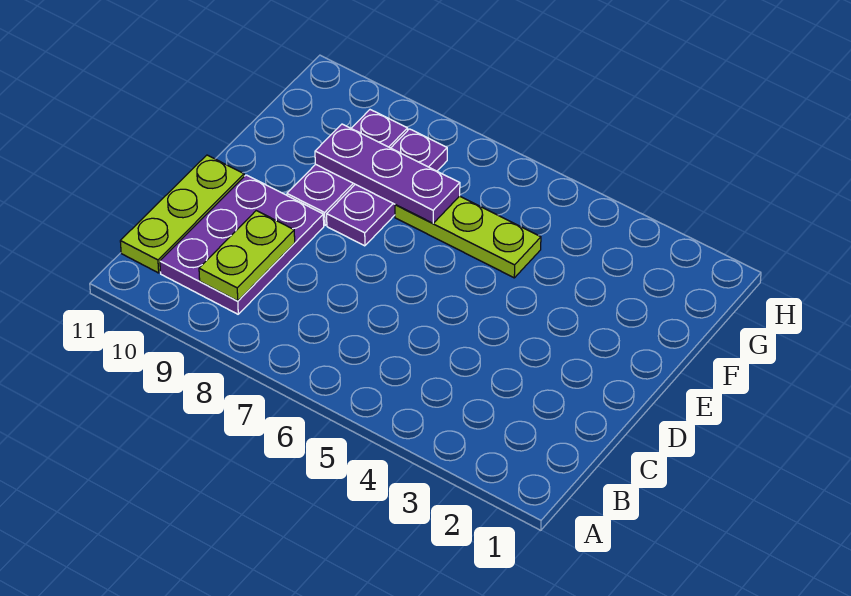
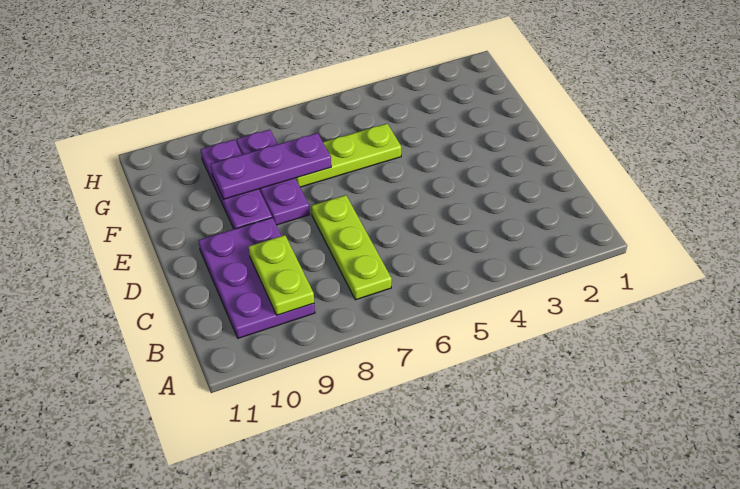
lime 1x3 plate [120,155,244,273] -> lime 1x3 plate moved to [311,195,392,300]

